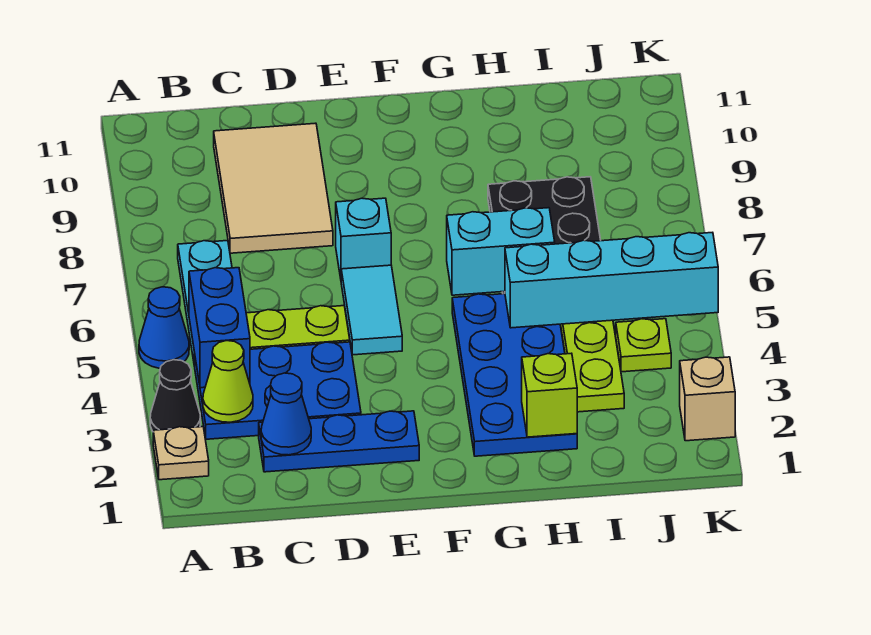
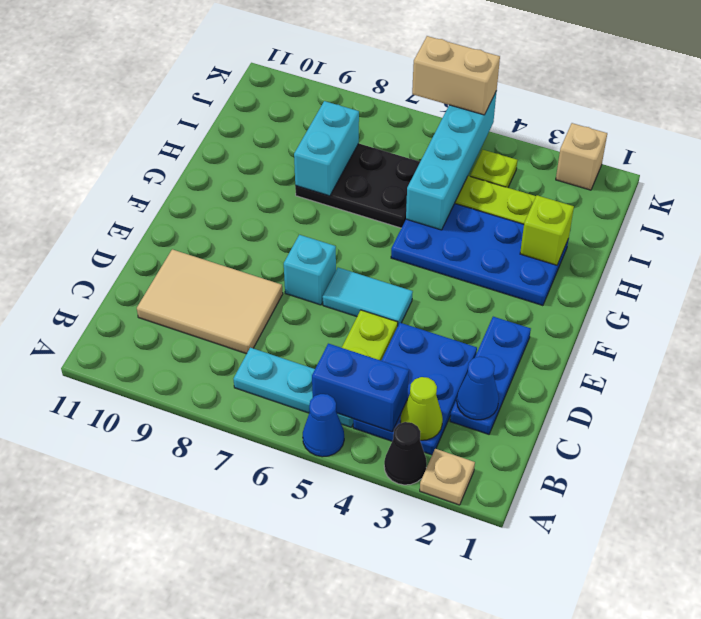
cyan 1x2 brick [447,208,555,295] -> cyan 1x2 brick moved to [294,101,359,196]
none -> tan 1x2 brick [412,36,500,115]

